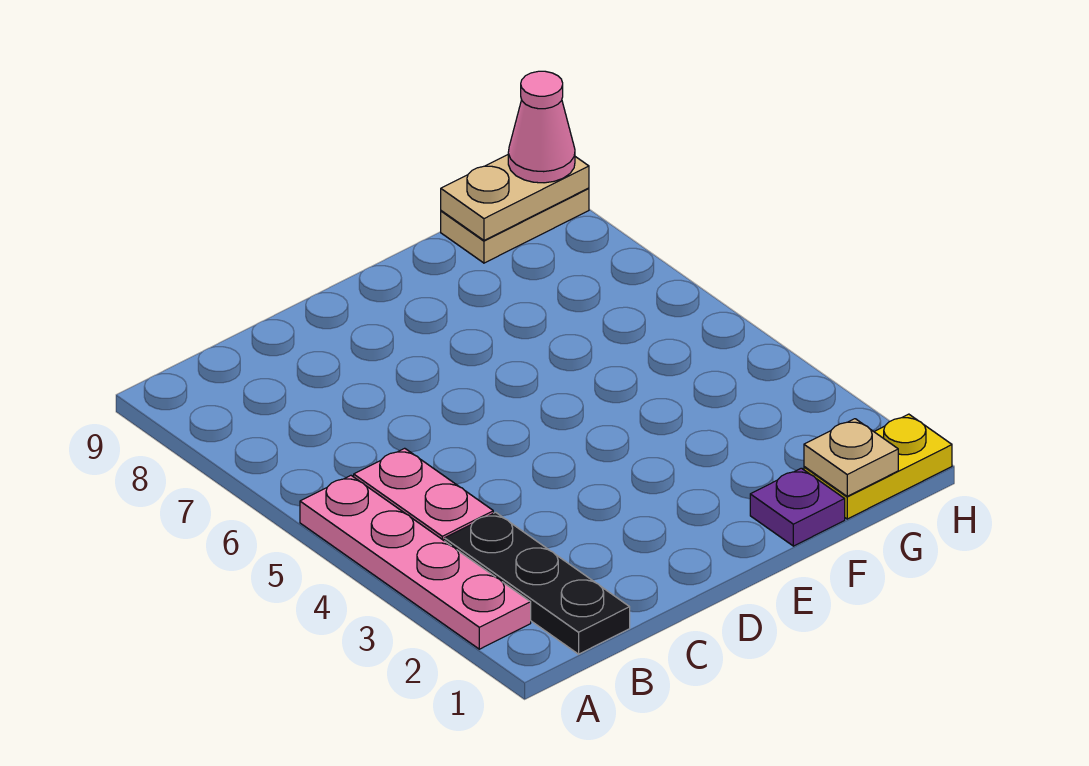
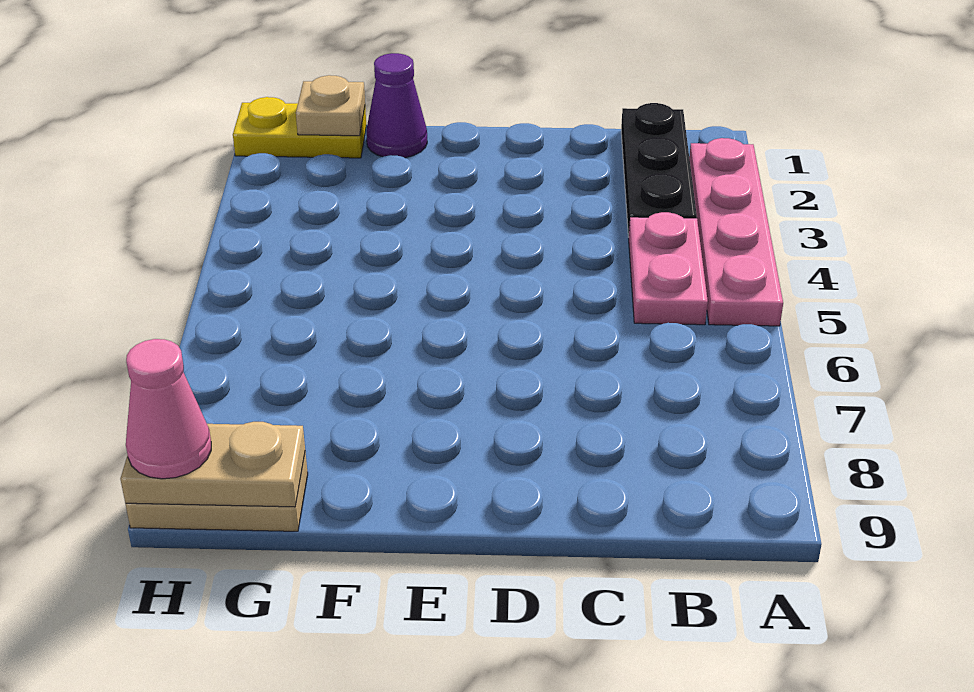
purple 1x1 plate [750,468,845,546] -> purple 1x1 cone [366,53,427,158]

